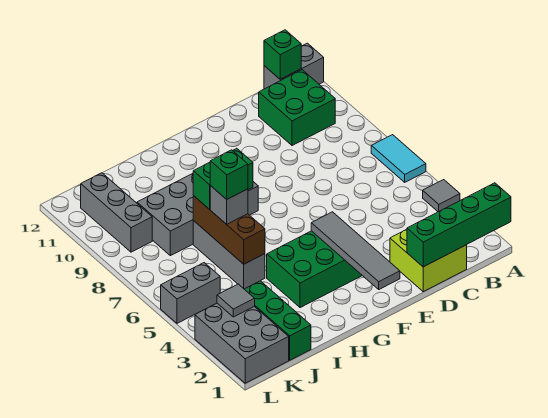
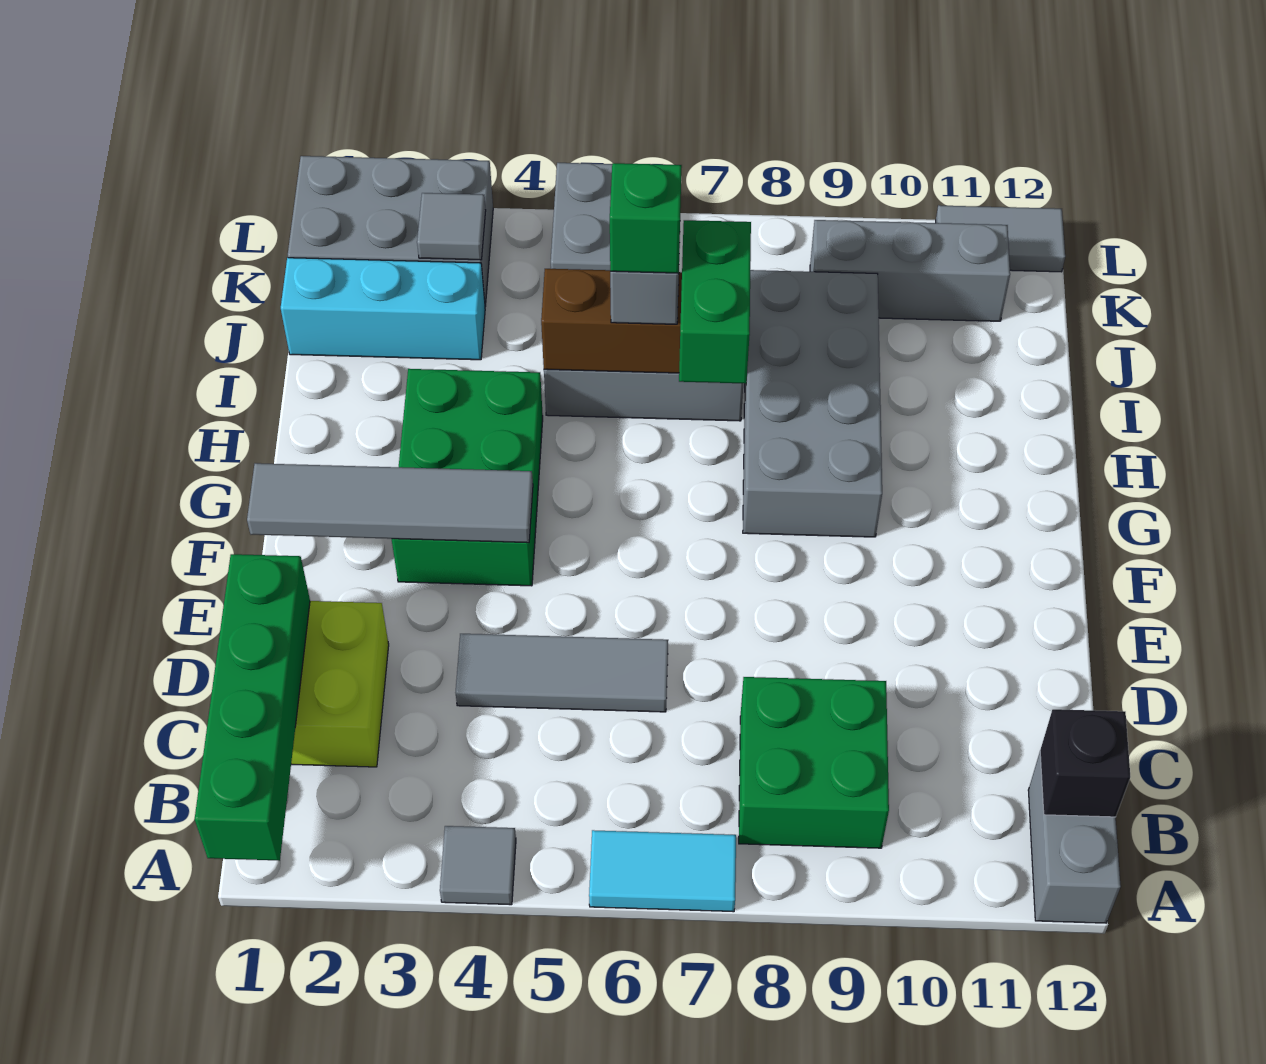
green 2x2 brick [259,70,335,146] -> green 2x2 brick moved to [739,677,889,848]
green 1x1 brick [264,30,301,79] -> black 1x1 brick [1040,709,1130,817]
none -> grey 1x3 tile [456,634,668,712]
green 1x3 brick [245,281,311,360] -> cyan 1x3 brick [281,258,485,360]
none -> grey 1x2 tile [936,205,1065,272]

